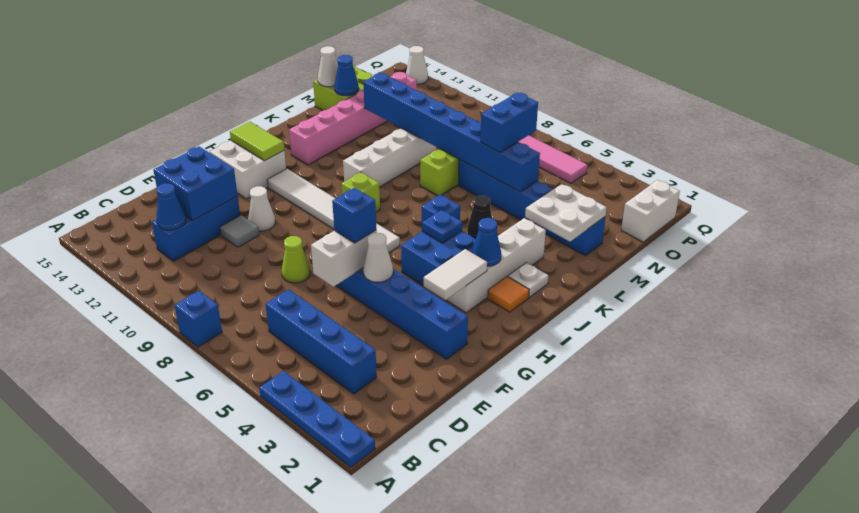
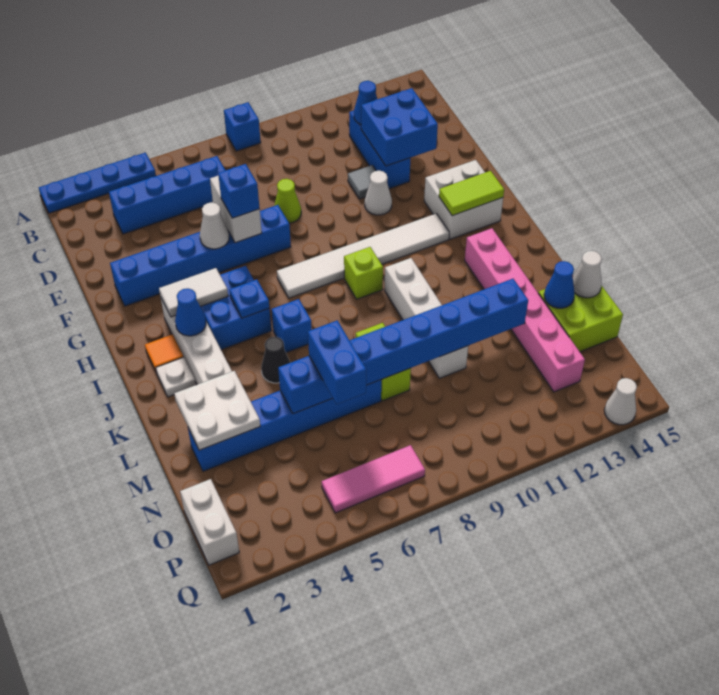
white 1x2 tile [424,249,487,300] -> white 1x2 tile turned to [159,268,228,317]

